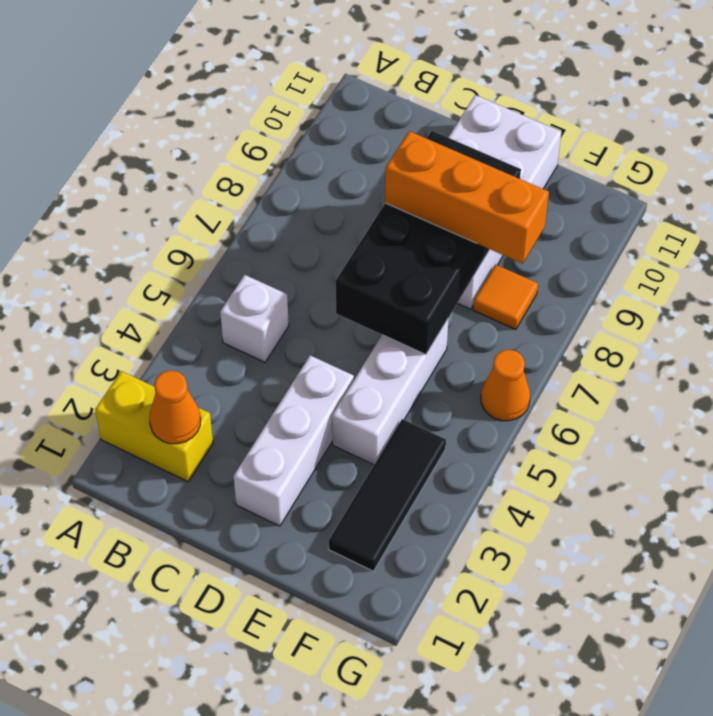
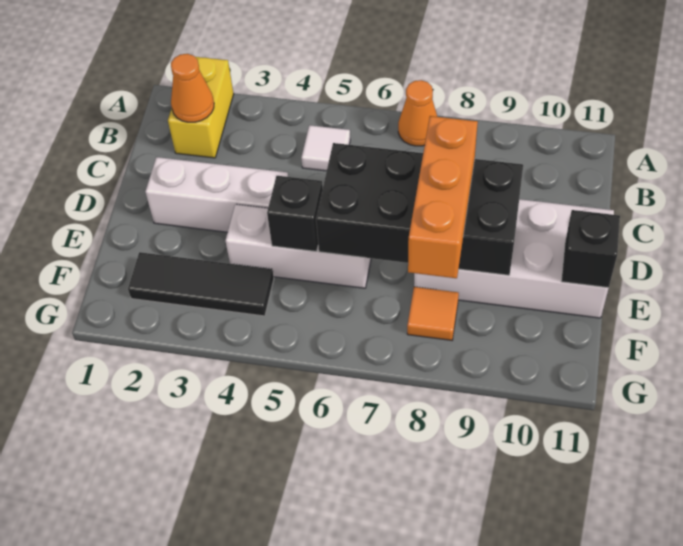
white 1x1 brick [220,275,289,362] -> white 1x1 tile [301,125,350,171]
none -> black 1x1 brick [267,176,323,252]
none -> black 1x1 brick [561,210,620,288]
orange 1x1 cone [481,349,530,421] -> orange 1x1 cone moved to [398,80,437,146]

